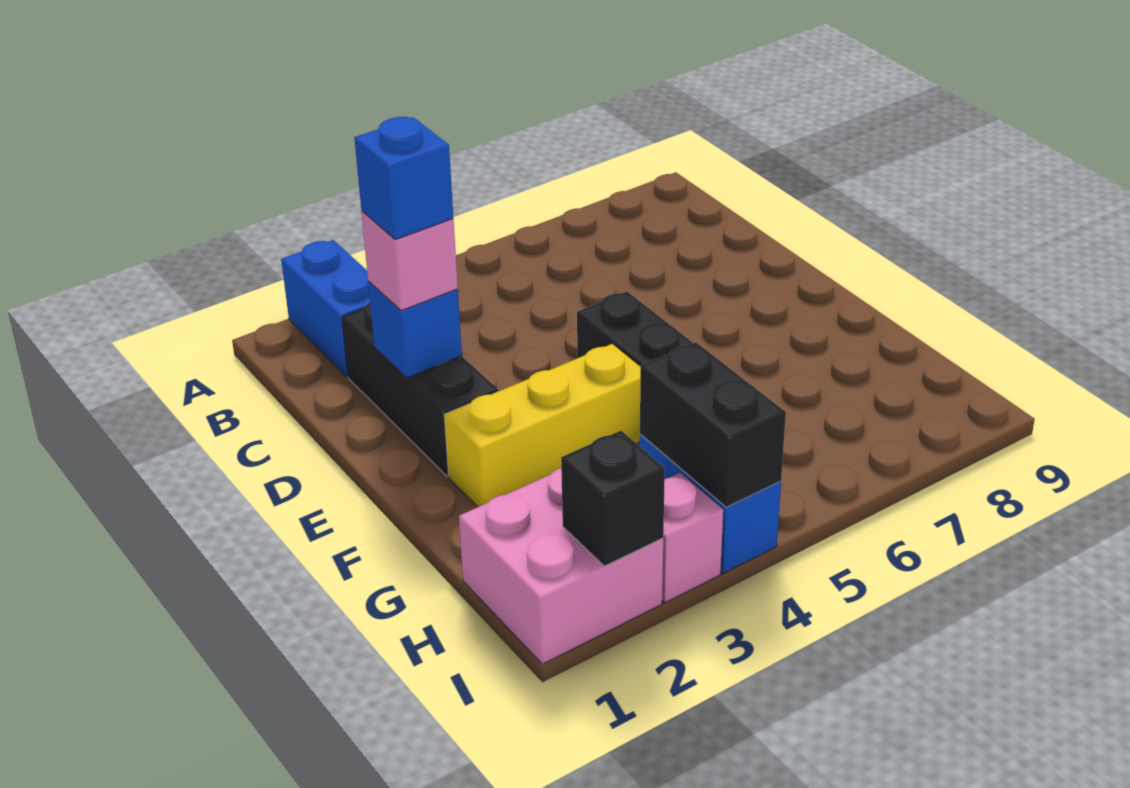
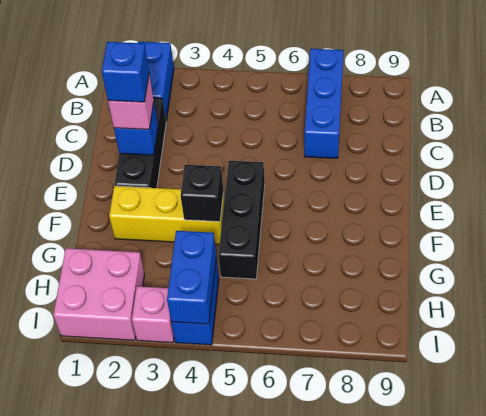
none -> blue 1x3 brick [304,49,344,158]
black 1x2 brick [640,342,786,507] -> blue 1x2 brick [167,231,216,324]
black 1x1 brick [561,431,665,566] -> black 1x1 brick moved to [181,165,223,222]

